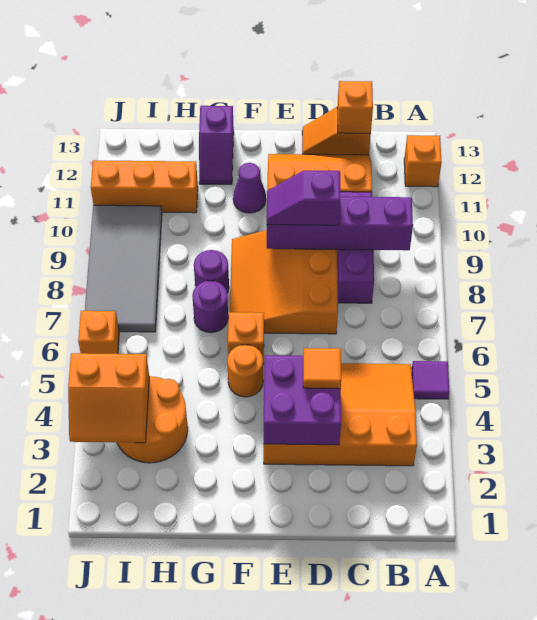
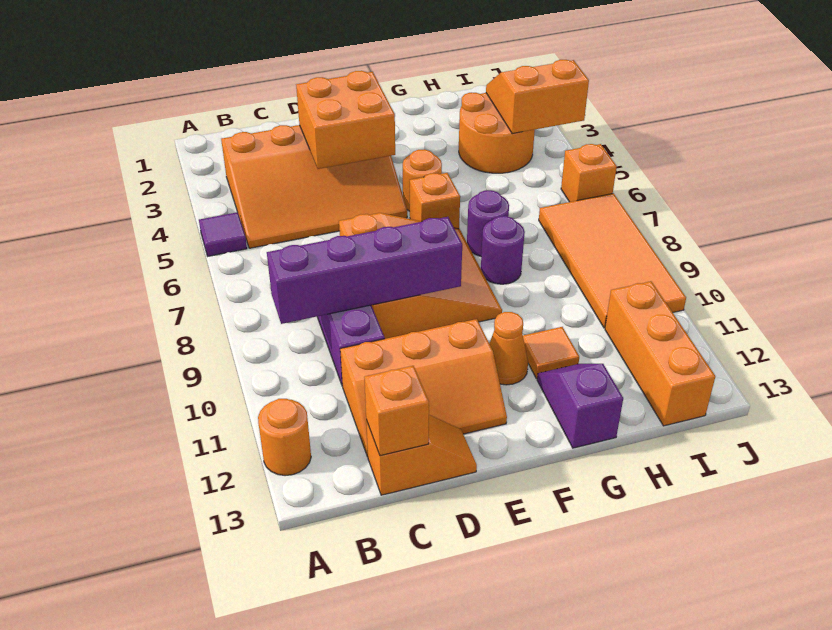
orange 1x1 brick [404,135,442,187] -> orange 1x1 round brick [258,399,311,476]
purple 2x2 brick [264,355,341,445] -> orange 2x2 brick [296,71,395,169]
orange 1x1 tile [303,348,341,389] -> orange 1x1 tile moved to [523,327,579,379]
purple 1x2 slope [267,171,340,225] -> none
purple 1x1 cone [233,163,266,213] -> orange 1x1 cone [489,312,528,385]
orange 1x3 brick [91,160,198,213] -> orange 1x3 brick turned to [605,281,715,426]
grey 2x4 tile [85,205,162,332] -> orange 2x4 tile [539,193,686,328]

